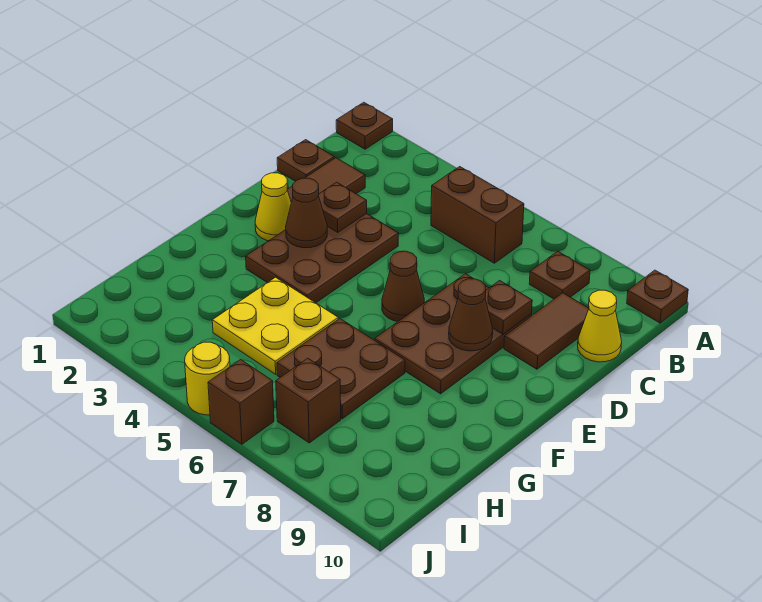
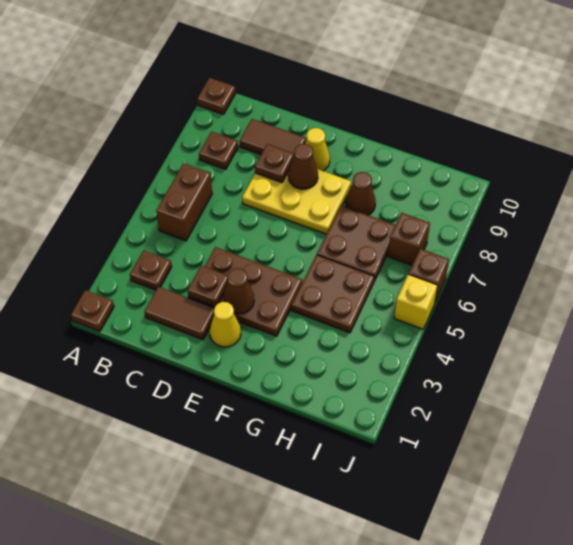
brown 1x1 plate [277,140,334,181] -> brown 1x1 plate moved to [130,250,172,290]
yellow 1x1 cone [578,290,622,362] -> yellow 1x1 cone moved to [305,128,330,171]
brown 2x3 plate [375,274,532,394] -> yellow 2x3 plate [242,169,351,234]
brown 1x1 cone [382,251,425,321] -> brown 1x1 cone moved to [346,172,376,215]
yellow 2x2 plate [212,277,338,374] -> brown 2x2 plate [291,255,375,333]
yellow 1x1 round brick [185,342,230,415] -> yellow 1x1 brick [394,274,438,329]

